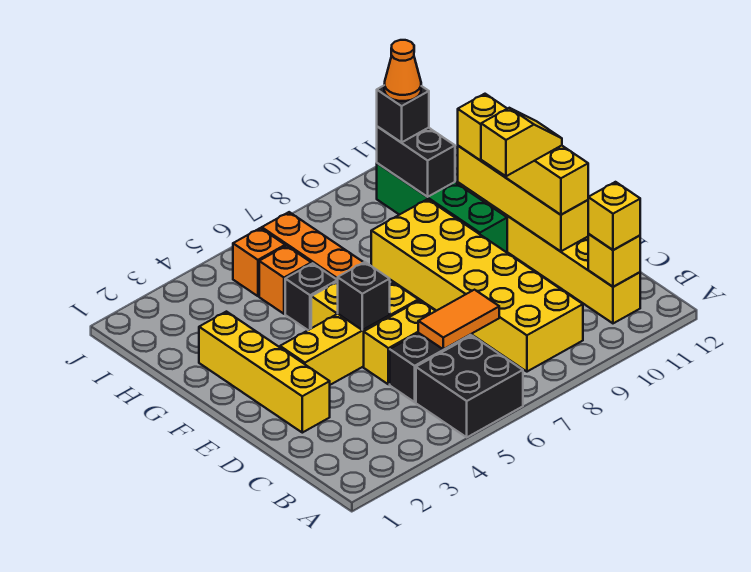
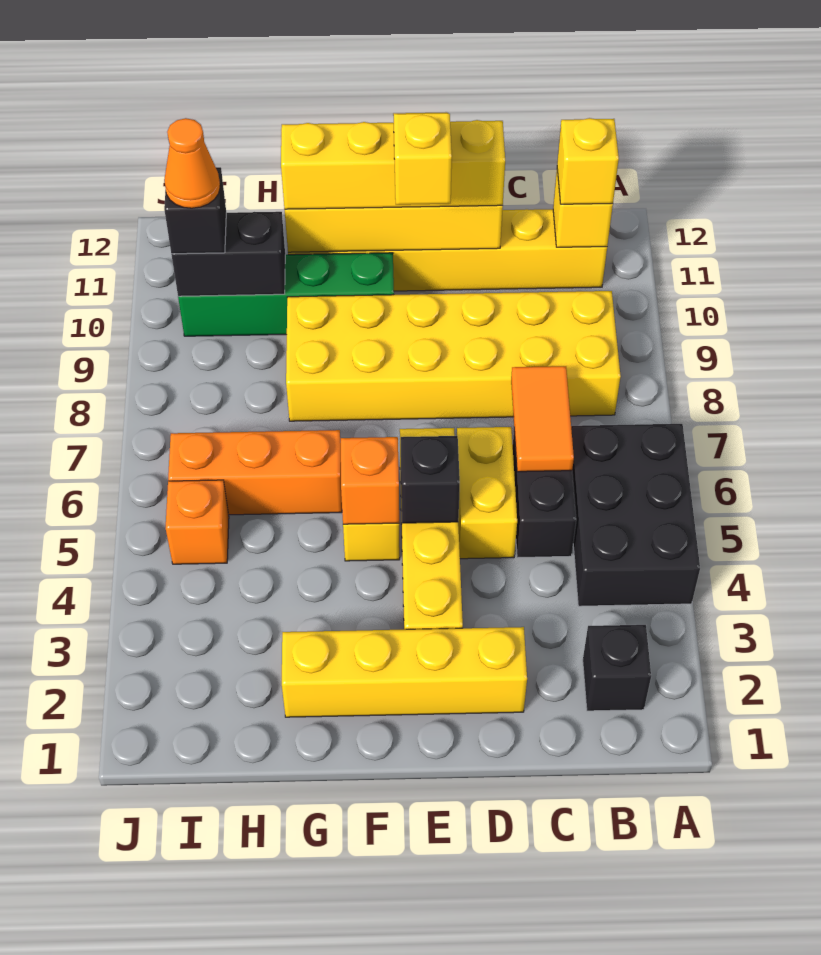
black 2x2 brick [416,336,523,437] -> black 2x3 brick [571,424,700,606]
black 1x1 brick [285,263,337,330] -> black 1x1 brick moved to [583,625,651,711]
orange 1x1 brick [259,246,311,314] -> orange 1x1 brick moved to [341,437,399,524]

